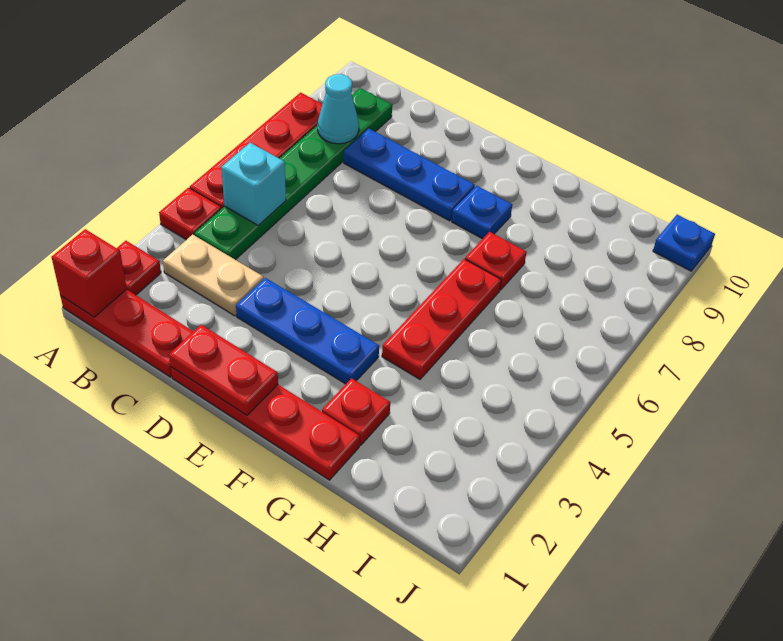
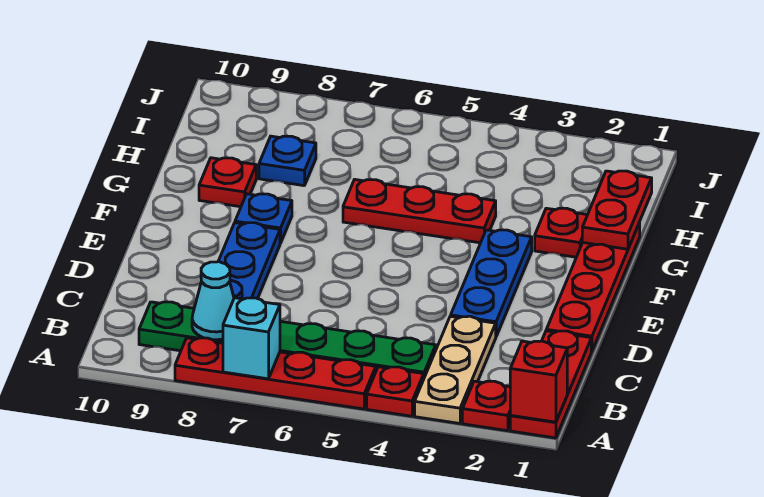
tan 1x2 plate [163,234,264,316] -> tan 1x3 plate [415,316,496,423]
cyan 1x1 brick [221,143,286,226] -> cyan 1x1 brick moved to [223,298,280,379]
red 1x2 plate [169,325,278,415] -> red 1x2 plate moved to [582,171,652,249]
red 1x1 plate [465,232,527,290] -> red 1x1 plate moved to [199,158,256,207]
blue 1x1 plate [653,215,715,271] -> blue 1x1 plate moved to [259,136,316,186]

